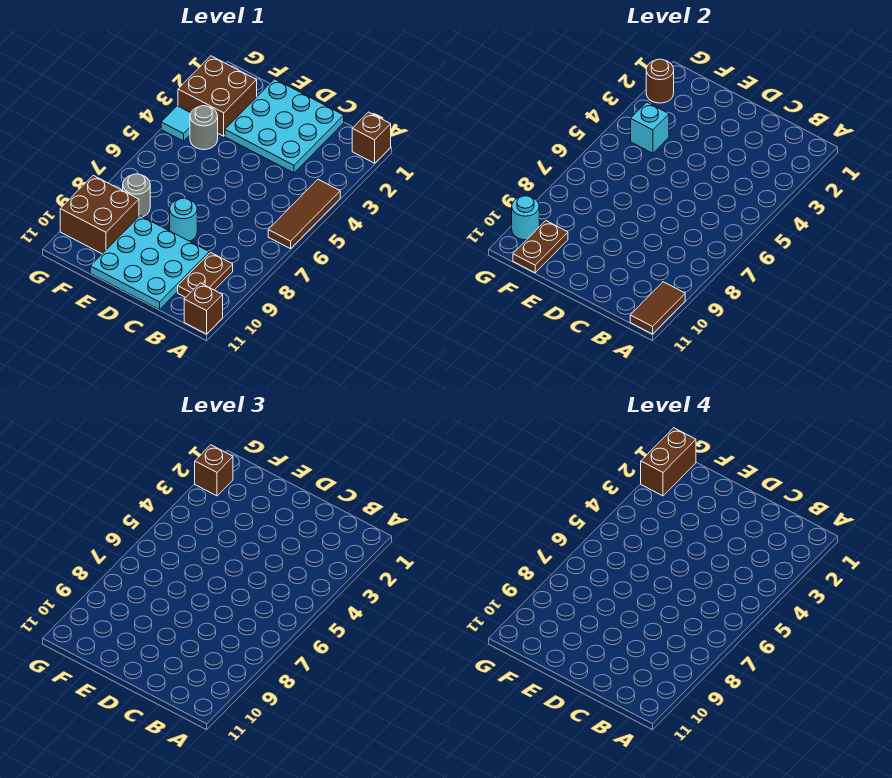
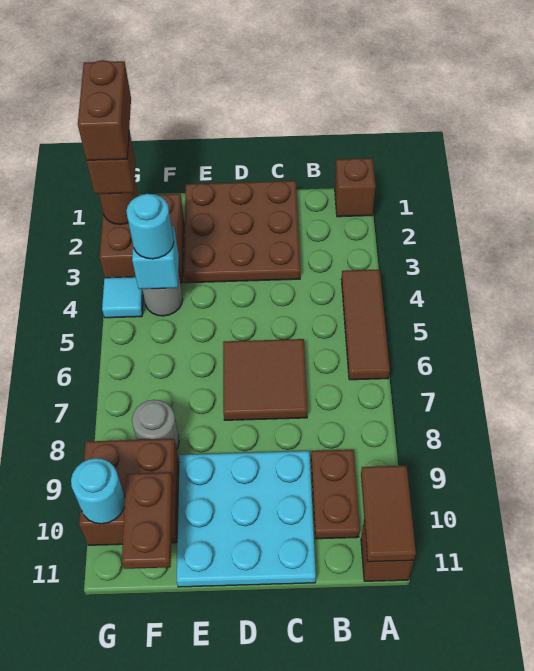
cyan 3x3 plate [225,79,344,173] -> brown 3x3 plate [184,181,300,283]
none -> brown 2x2 tile [223,339,307,420]
cyan 1x1 round brick [170,198,197,241] -> cyan 1x1 round brick moved to [126,194,174,259]

